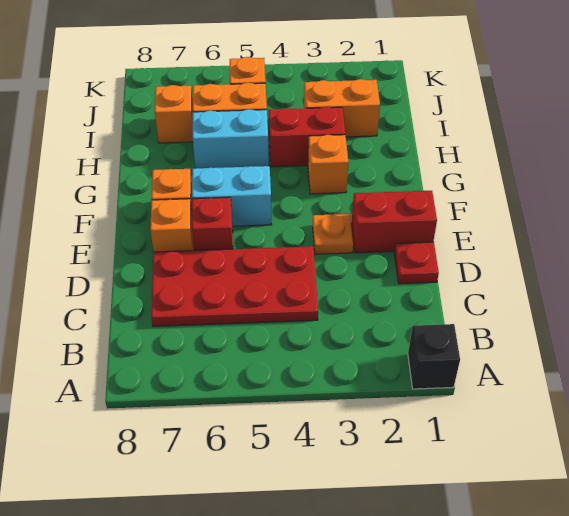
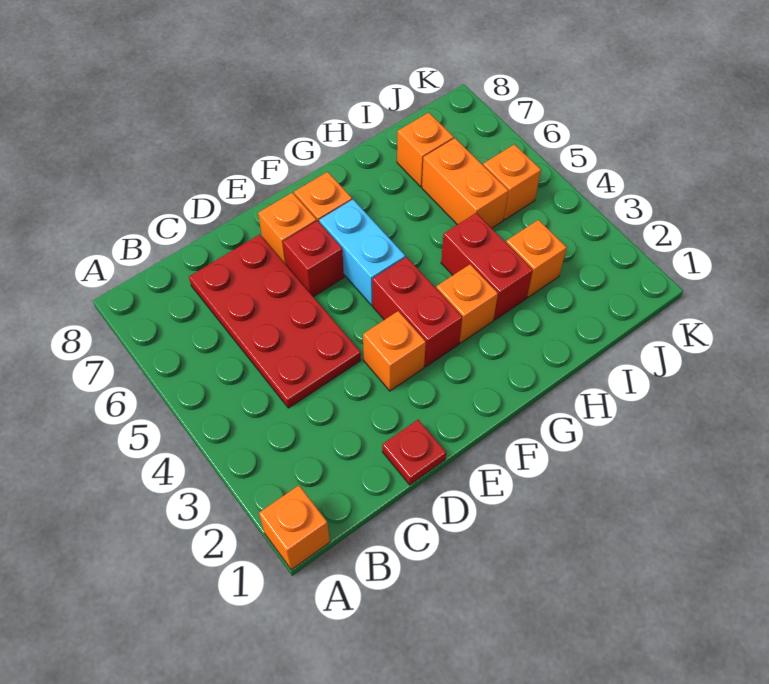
black 1x1 brick [408,324,460,389] -> orange 1x1 brick [259,485,330,570]
red 1x2 brick [351,191,437,253] -> red 1x2 brick moved to [372,257,462,367]
orange 1x1 plate [313,214,353,254] -> orange 1x1 brick [363,311,426,391]
cyan 1x2 brick [193,109,269,168] -> none
orange 1x2 brick [304,79,380,137] -> orange 1x1 brick [506,220,567,297]

